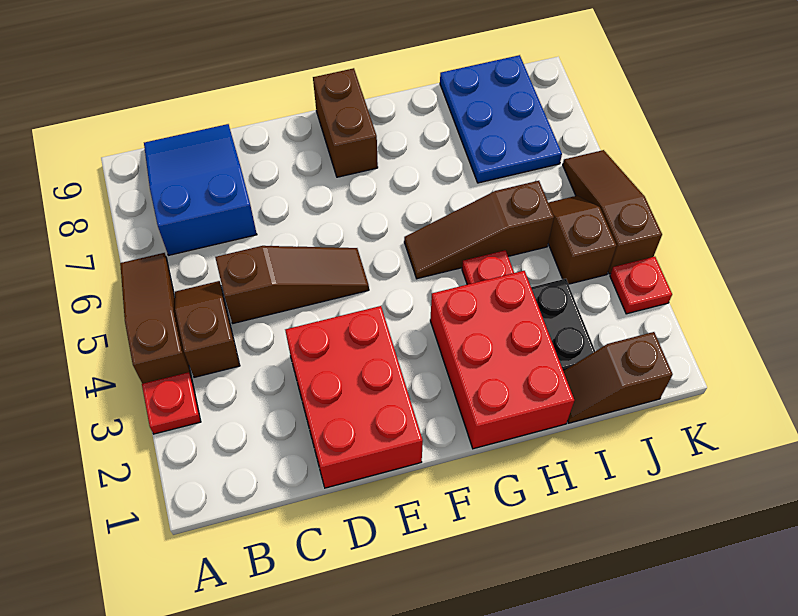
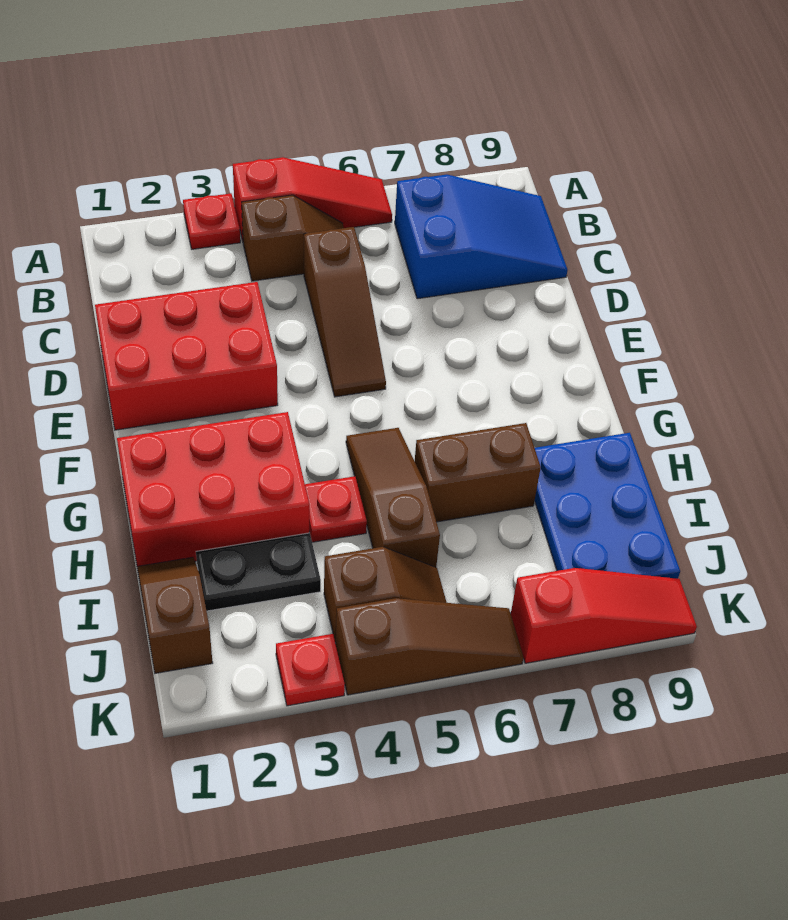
brown 1x3 slope [120,253,191,384] -> red 1x3 slope [233,157,392,241]
brown 1x2 brick [313,68,378,177] -> brown 1x2 brick moved to [415,423,541,522]
blue 2x3 plate [440,55,562,183] -> blue 2x3 plate turned to [535,433,680,579]
none -> red 1x3 slope [511,568,697,663]

